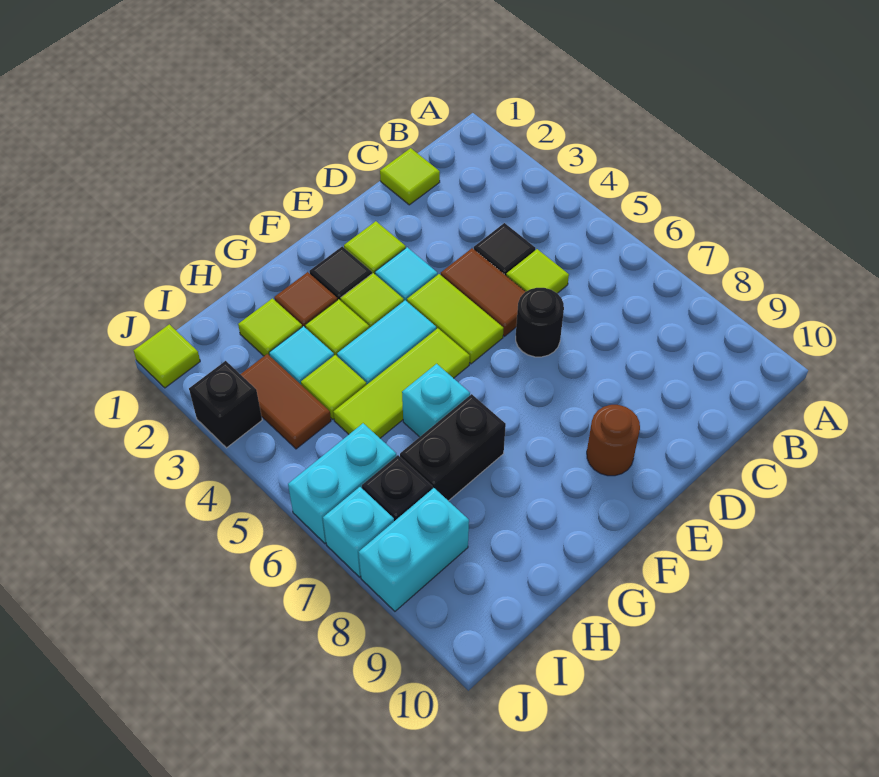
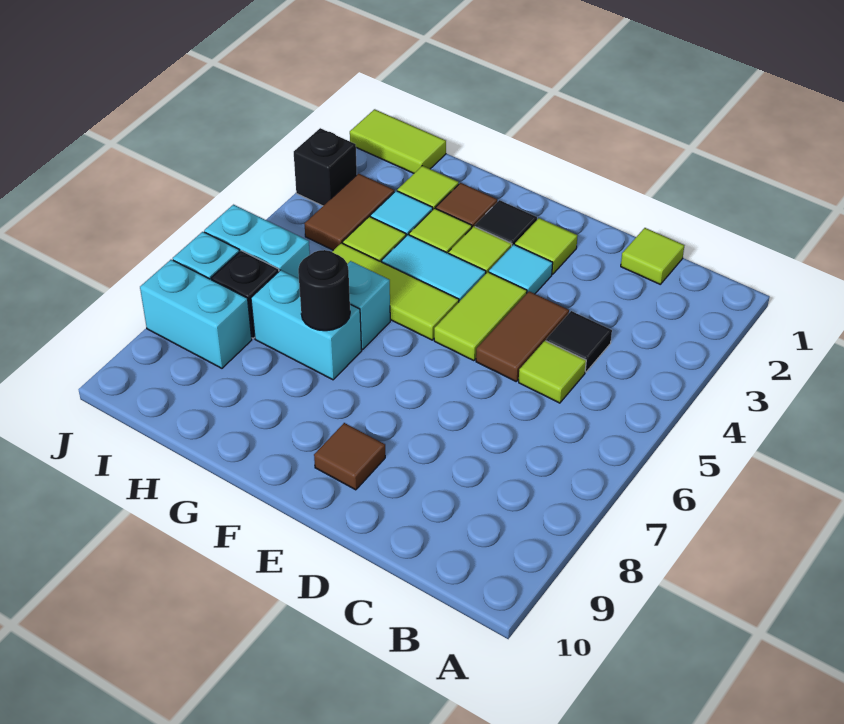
black 1x1 round brick [516,288,564,357] -> black 1x1 round brick moved to [298,250,350,331]
brown 1x1 round brick [587,405,640,476] -> brown 1x1 tile [314,423,385,490]
black 1x2 brick [400,394,506,501] -> cyan 1x2 brick [251,270,362,380]
lime 1x1 tile [134,324,200,388] -> lime 1x2 tile [350,109,446,173]

